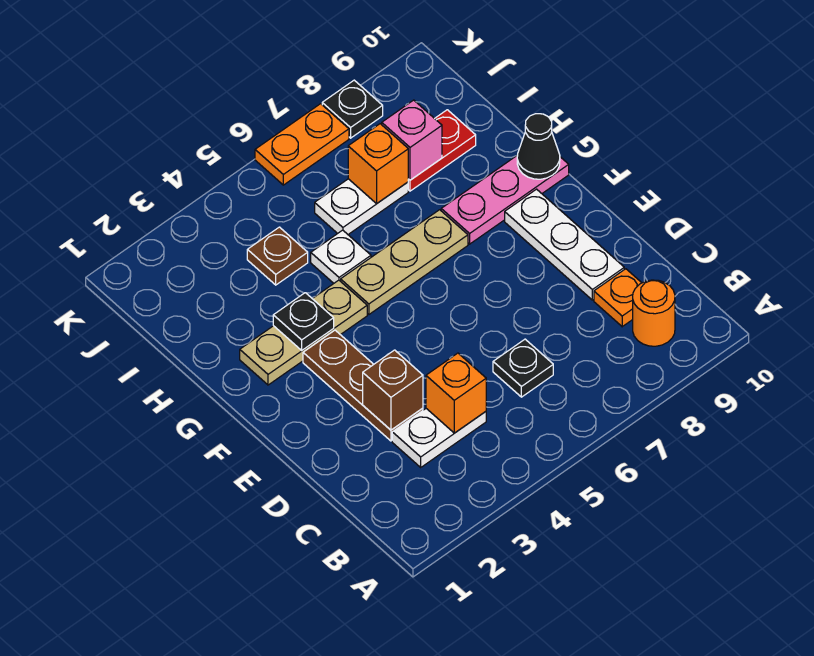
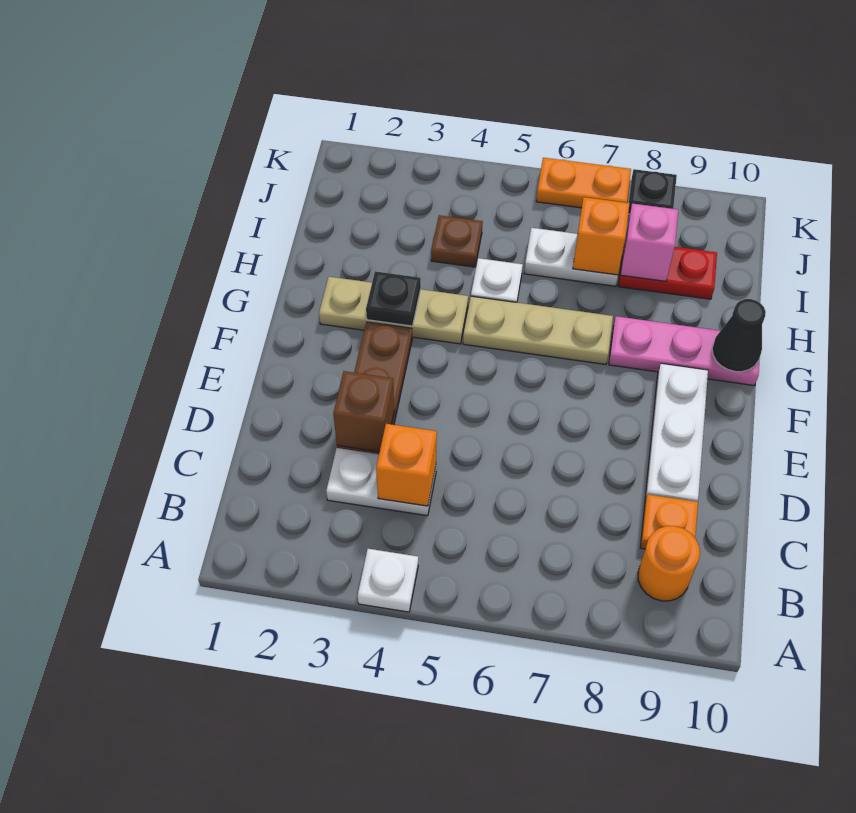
none -> white 1x1 plate [358,549,418,612]
black 1x1 plate [493,339,553,397] -> none

